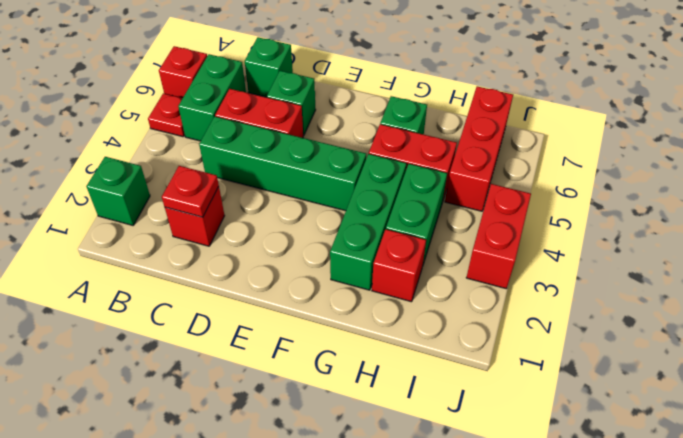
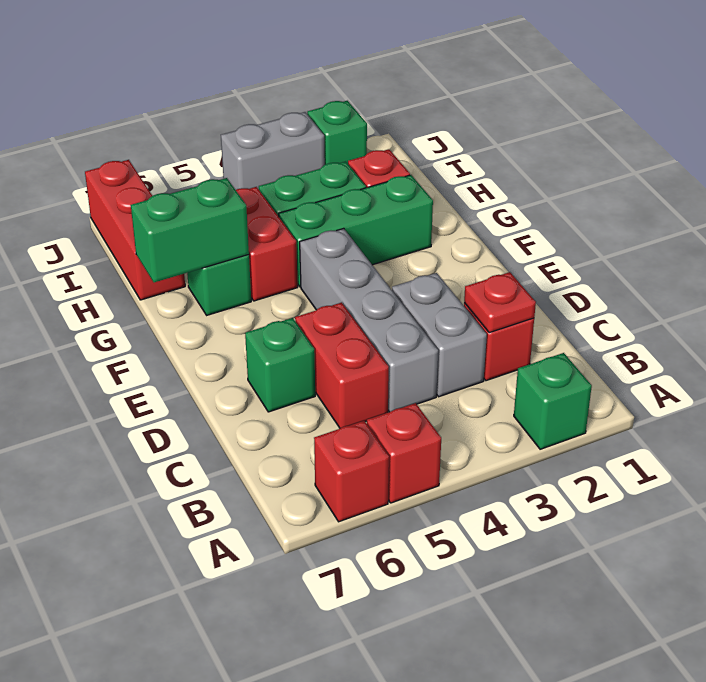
red 1x1 plate [148,93,185,137] -> red 1x1 brick [367,403,441,503]
green 1x2 brick [178,54,246,141] -> green 1x2 brick moved to [131,178,249,282]
none -> grey 1x2 brick [392,273,487,397]
green 1x4 brick [199,116,366,211] -> grey 1x4 brick [300,228,438,412]
green 1x1 brick [245,37,293,97] -> green 1x1 brick moved to [307,101,367,165]
red 1x3 brick [445,86,513,211] -> red 1x3 brick turned to [85,160,185,300]
red 1x2 brick [466,184,531,289] -> grey 1x2 brick [221,112,325,190]

